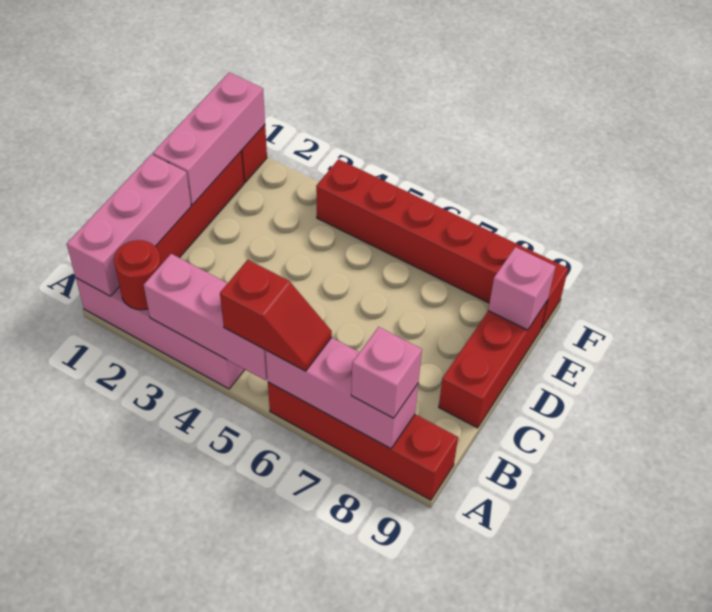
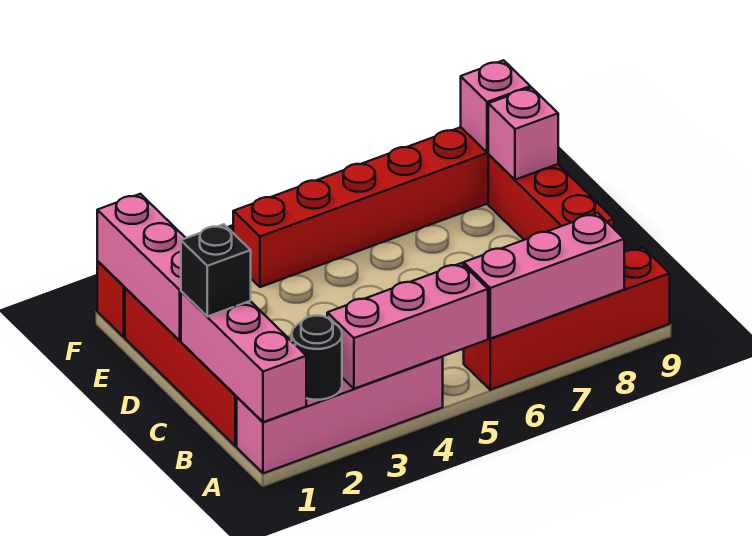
red 1x1 round brick [114,240,161,310] -> black 1x1 round brick [292,316,342,400]
red 1x2 slope [220,260,332,371] -> none
pink 1x1 brick [351,327,422,418] -> pink 1x1 brick moved to [461,60,530,153]
none -> black 1x1 brick [181,224,251,317]

